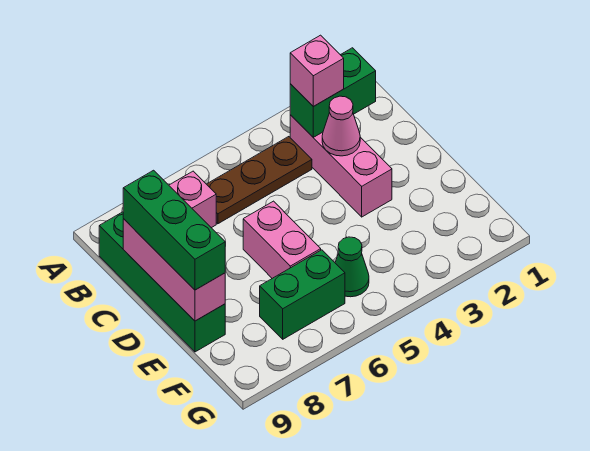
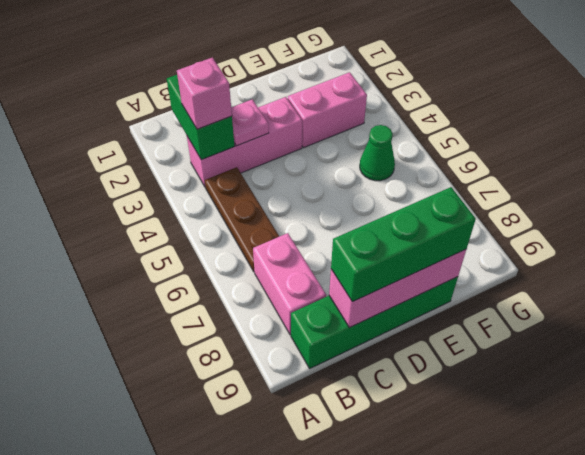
pink 1x1 cone [322,96,360,156] -> pink 1x1 plate [231,99,269,146]
pink 1x2 brick [243,201,321,278] -> pink 1x2 brick moved to [288,72,367,148]
green 1x2 brick [260,250,345,339] -> none

